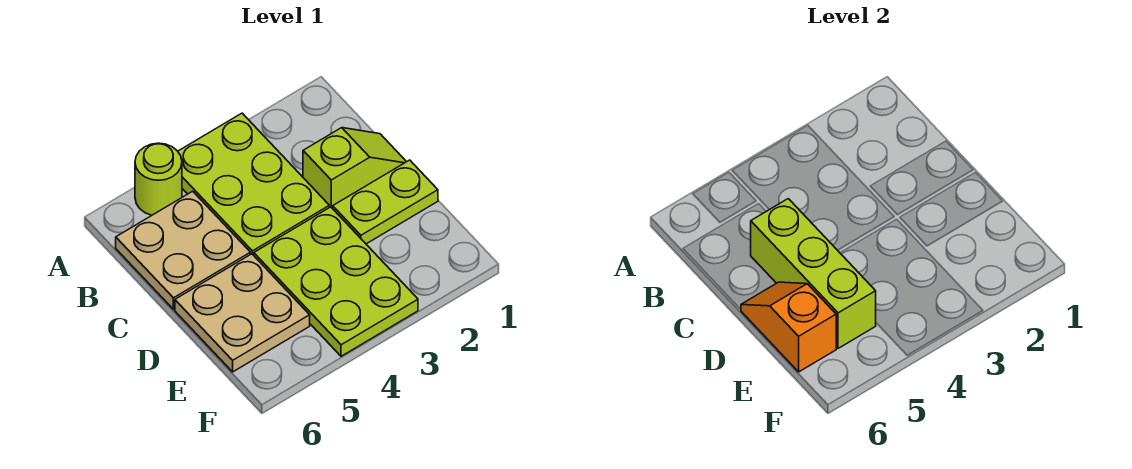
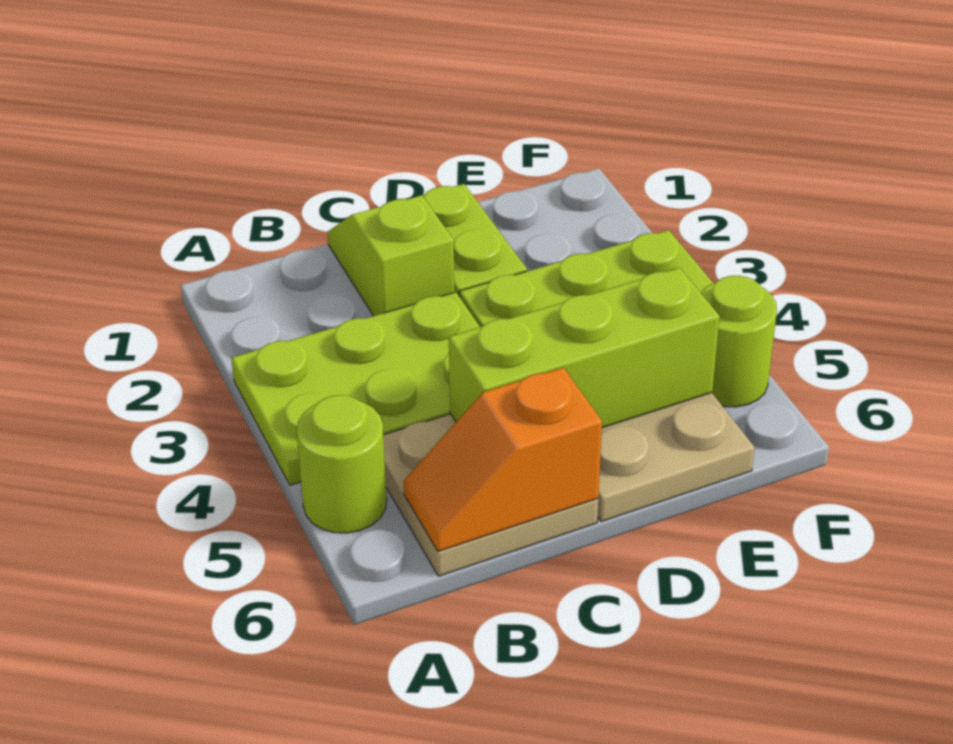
orange 1x2 slope [741,282,836,372] -> orange 1x2 slope moved to [403,367,602,551]
none -> lime 1x1 round brick [700,276,777,407]

